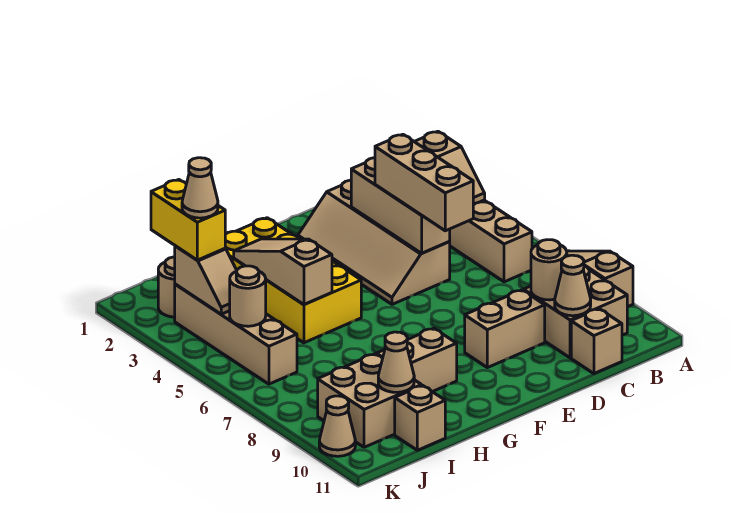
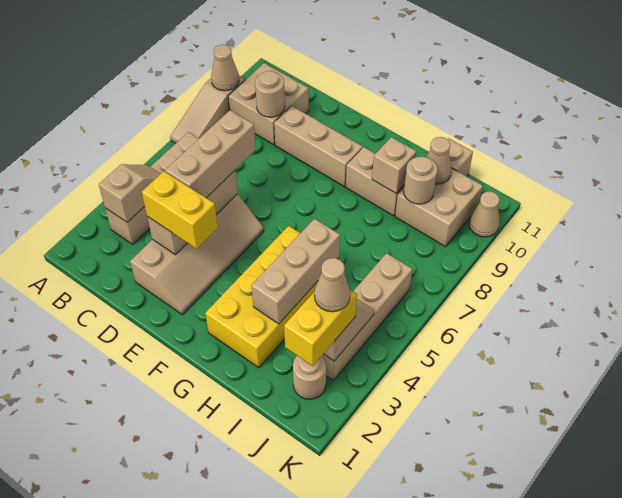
tan 1x1 cone [555,255,591,316] -> tan 1x1 cone moved to [211,45,239,91]
tan 1x1 brick [571,309,622,374] -> tan 1x1 brick moved to [372,137,416,194]
none -> yellow 1x2 brick [142,171,218,249]
tan 1x2 brick [465,290,545,368] -> tan 1x3 brick [274,106,363,187]
tan 1x3 slope [234,239,332,305] -> tan 1x3 brick [252,219,340,324]
tan 1x1 round brick [230,266,266,326] -> tan 1x1 round brick moved to [404,157,437,204]

